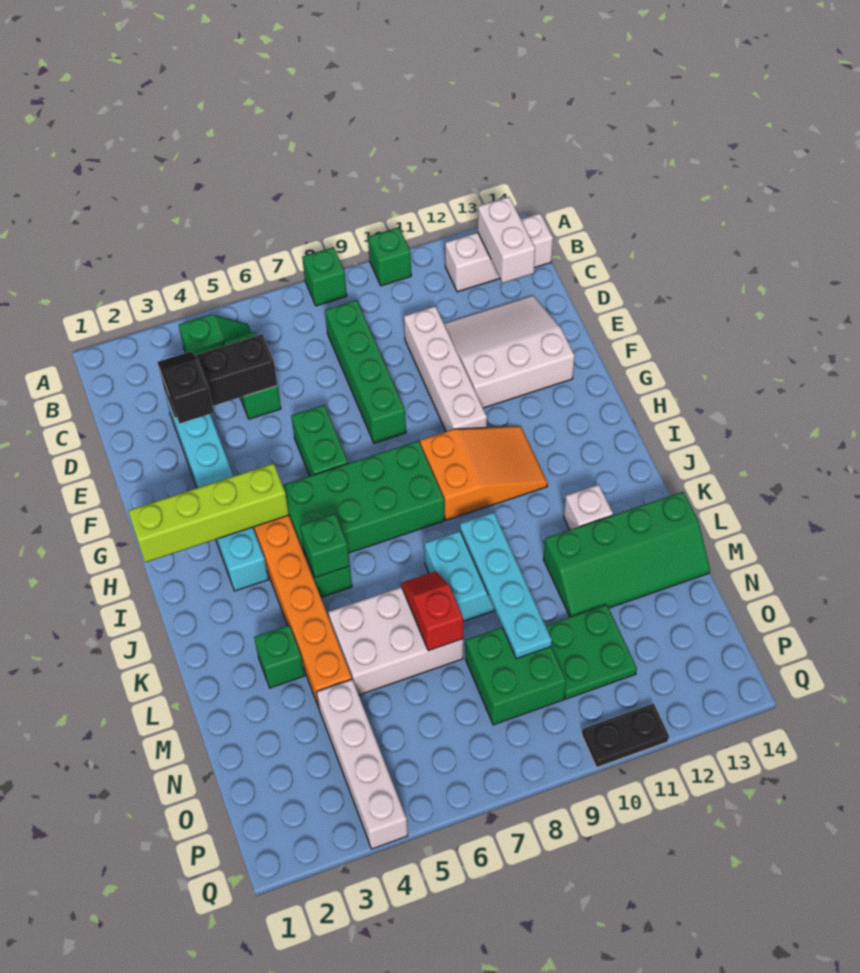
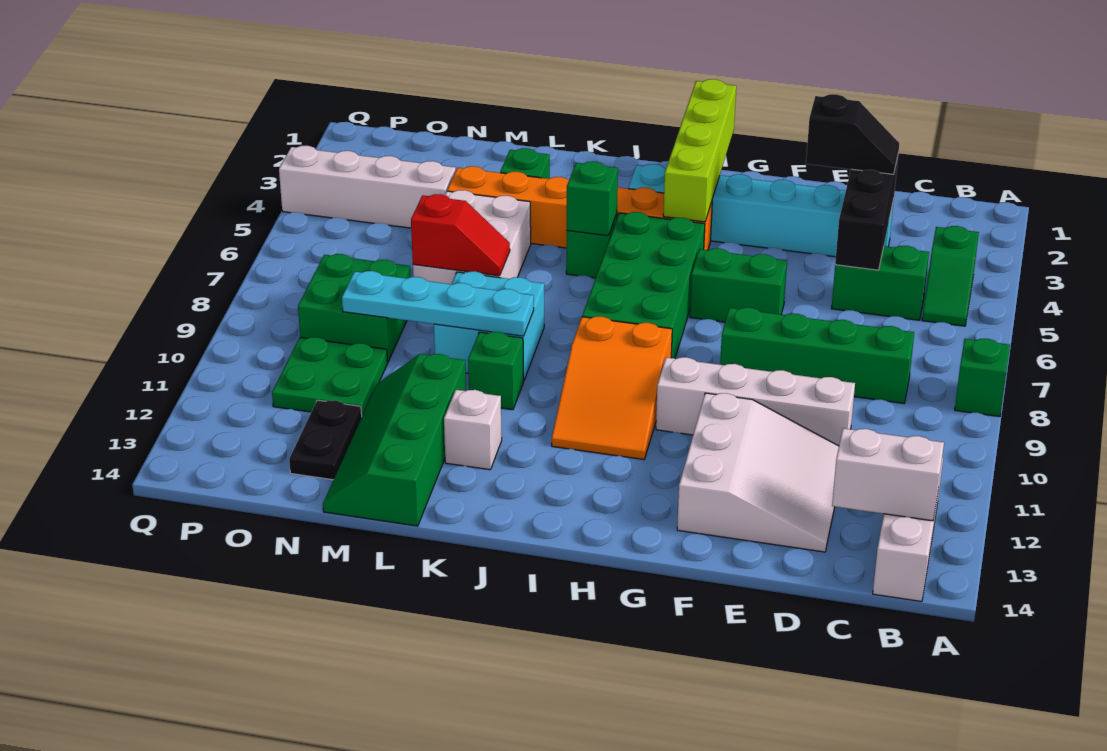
green 1x1 brick [368,227,411,286] -> green 1x1 brick moved to [468,332,524,410]
black 1x2 plate [582,703,669,767] -> black 1x2 plate moved to [289,400,362,480]

